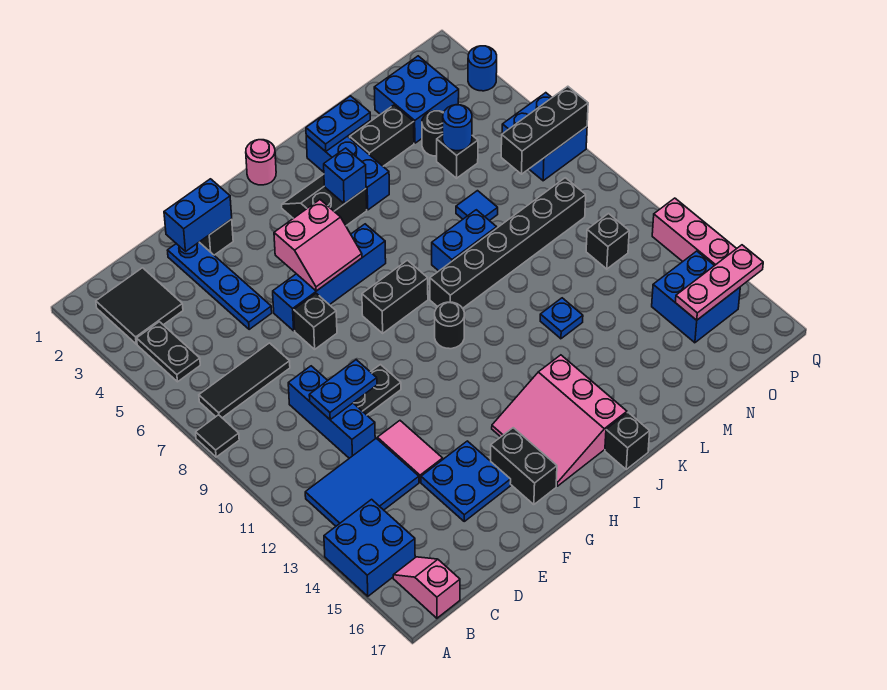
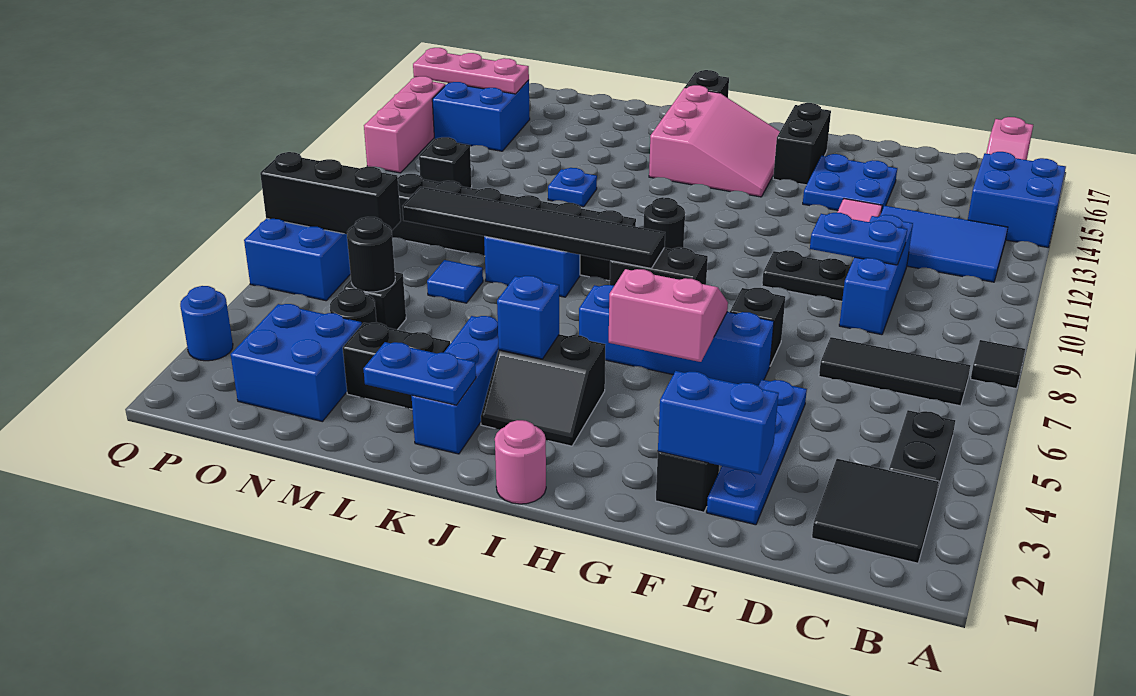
none -> black 1x6 tile [403,187,665,268]
blue 1x1 round brick [443,105,472,151] -> black 1x1 round brick [347,217,395,292]

